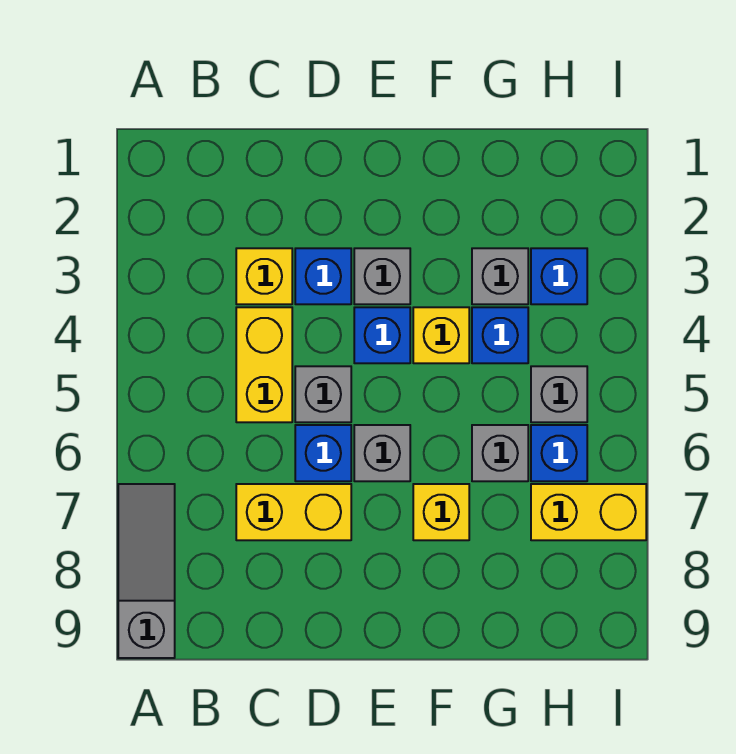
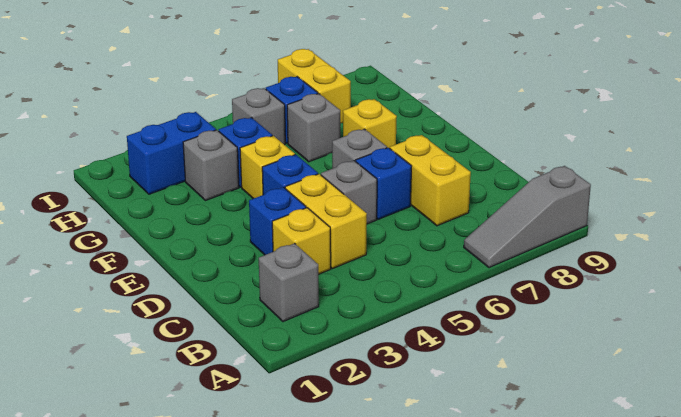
yellow 1x2 brick [236,307,292,422] -> yellow 1x2 brick turned to [285,174,367,269]
grey 1x1 brick [354,248,410,304] -> grey 1x1 brick moved to [259,243,319,322]
blue 1x1 brick [531,248,587,304] -> blue 1x2 brick [127,112,216,194]

